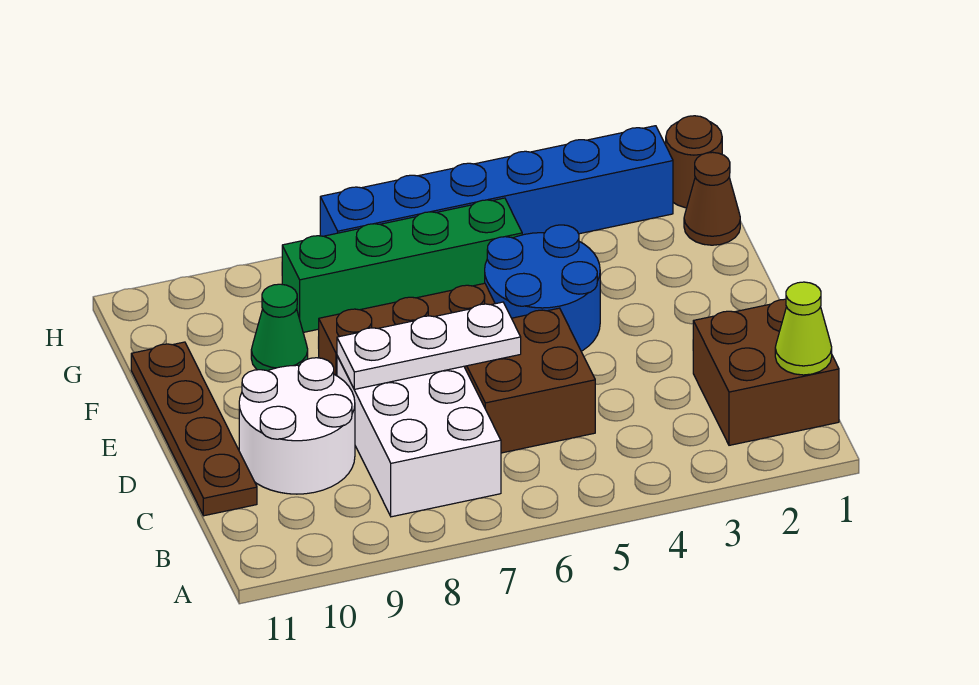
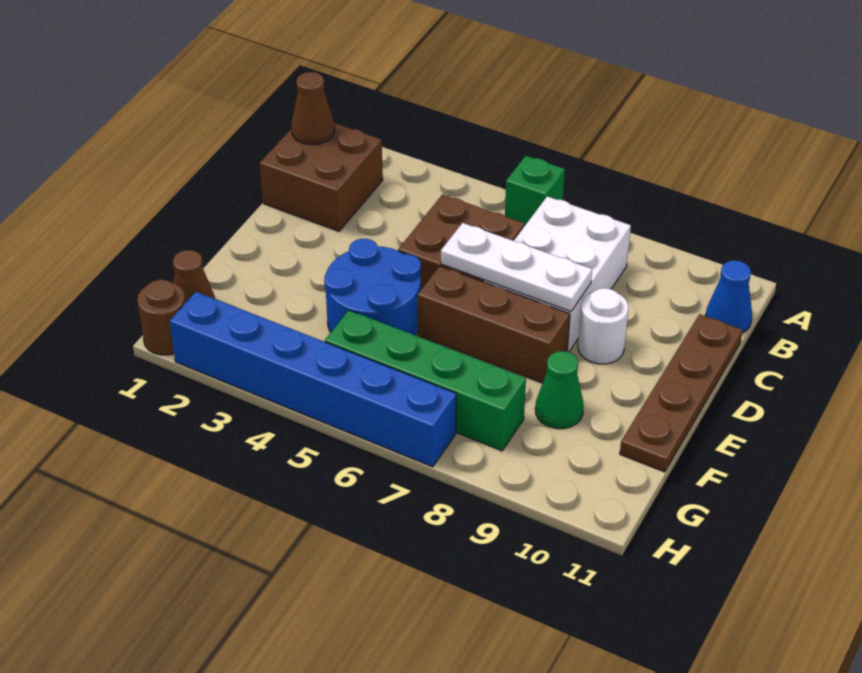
none -> green 1x1 brick [505,156,565,226]
lime 1x1 cone [775,282,832,375] -> brown 1x1 cone [291,72,334,144]
none -> blue 1x1 cone [706,261,752,333]
white 2x2 round brick [239,358,355,494] -> white 1x1 round brick [578,288,628,364]

